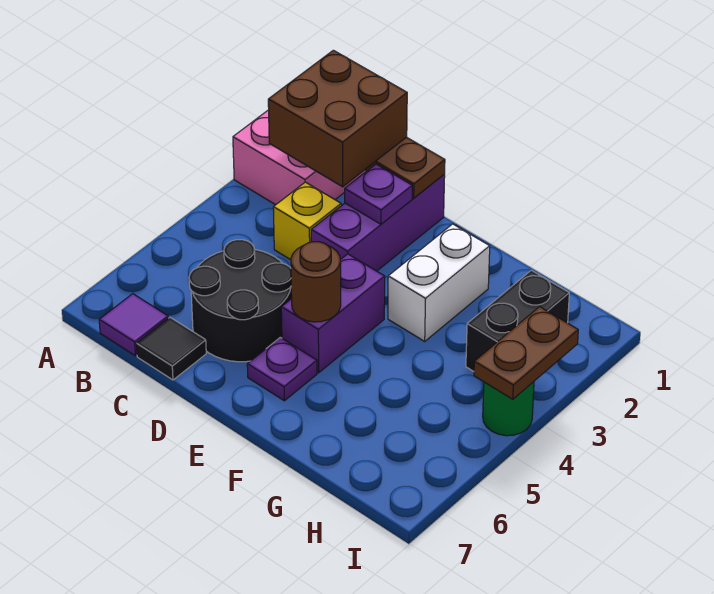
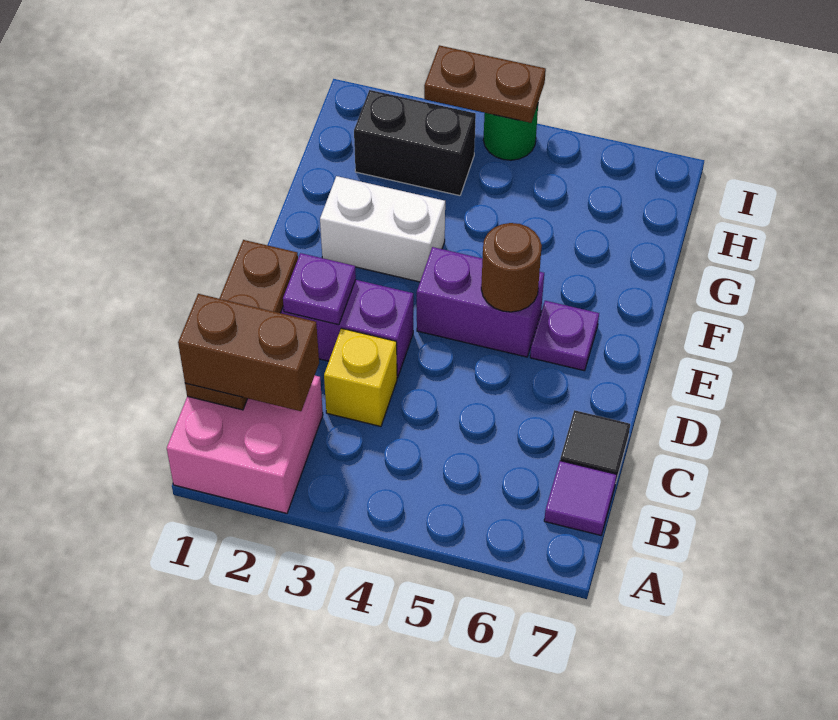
brown 2x2 brick [268,50,407,187] -> brown 1x2 brick [178,294,319,411]
black 2x2 round brick [189,240,292,362] -> none

